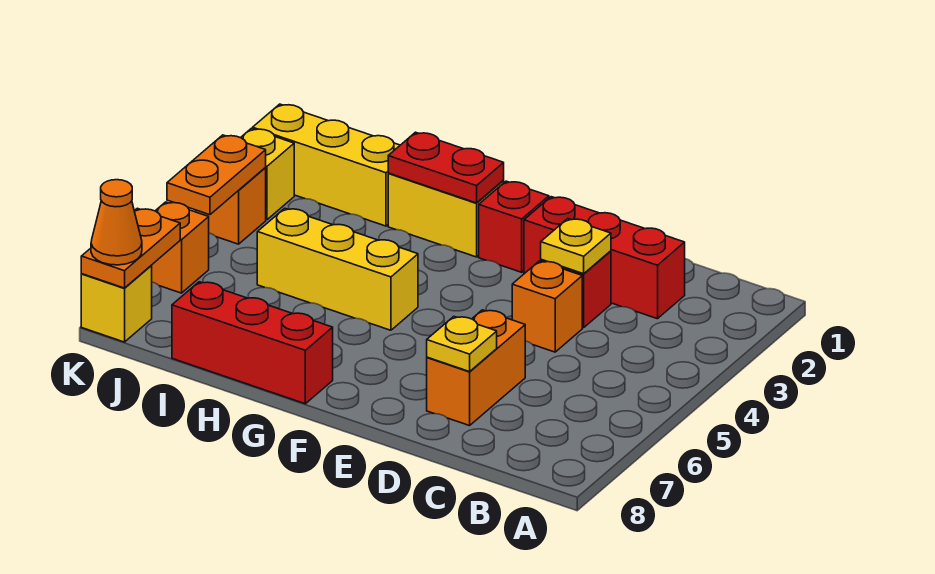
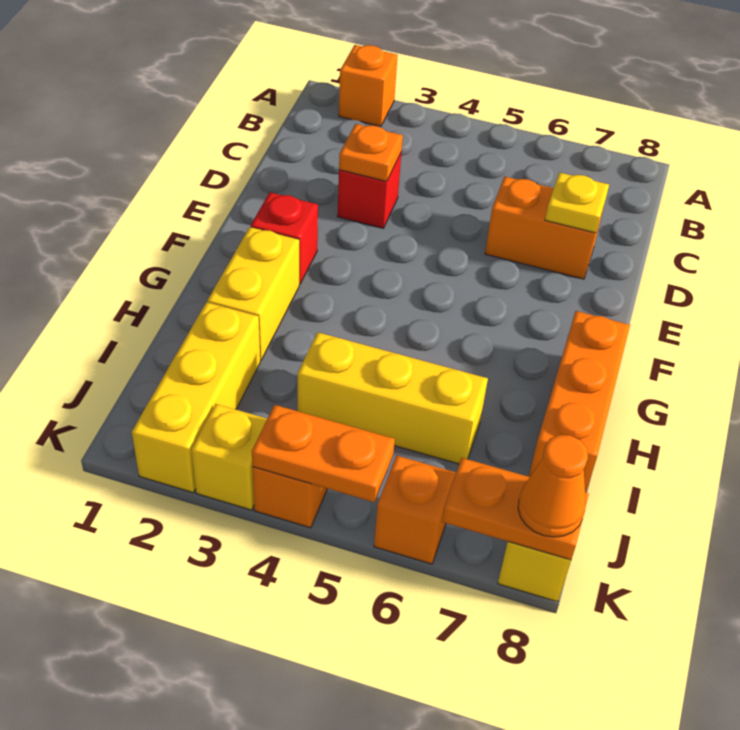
red 1x3 brick [524,197,685,319] -> none
yellow 1x1 plate [541,219,611,274] -> orange 1x1 plate [339,124,403,181]
orange 1x1 brick [512,261,582,352] -> orange 1x1 brick moved to [339,45,398,126]
red 1x2 plate [388,132,504,203] -> none
yellow 1x3 brick [257,208,418,330] -> yellow 1x3 brick turned to [298,332,488,464]
red 1x3 brick [172,282,333,404] -> orange 1x3 brick [529,311,630,493]

